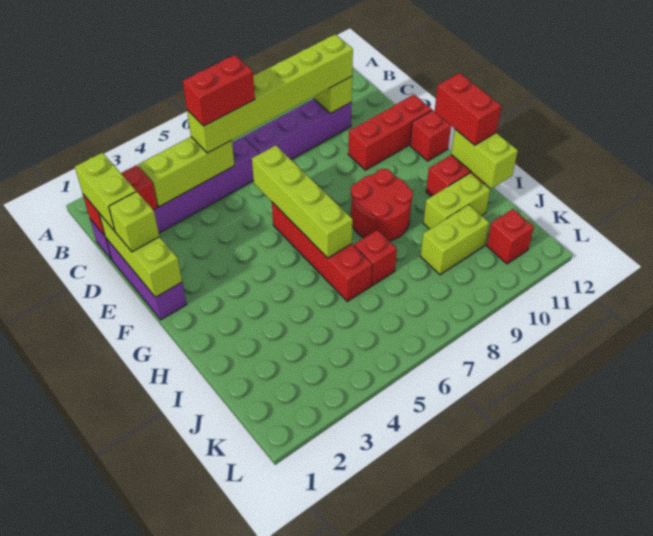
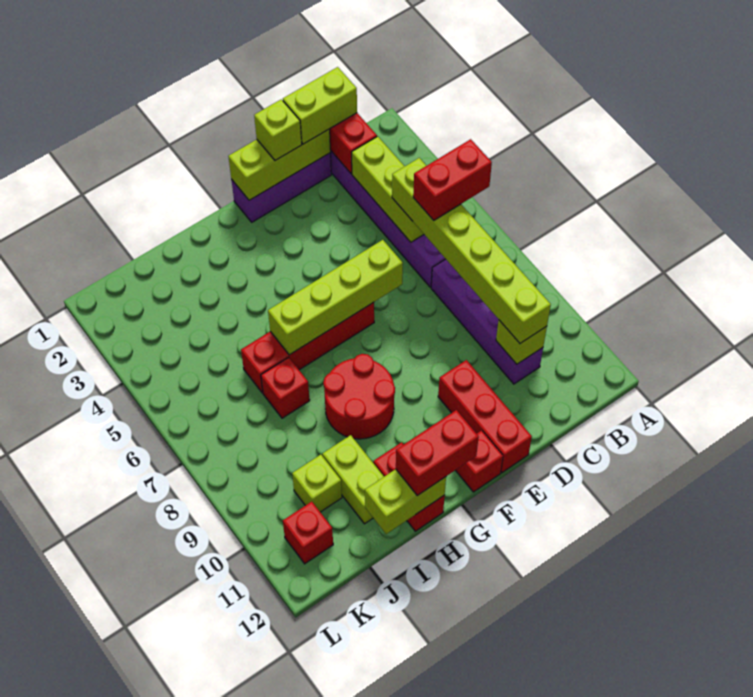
red 1x2 brick [183,55,255,126] -> red 1x2 brick turned to [413,139,492,220]
lime 1x2 brick [420,205,489,275] -> lime 1x1 brick [292,455,342,512]

